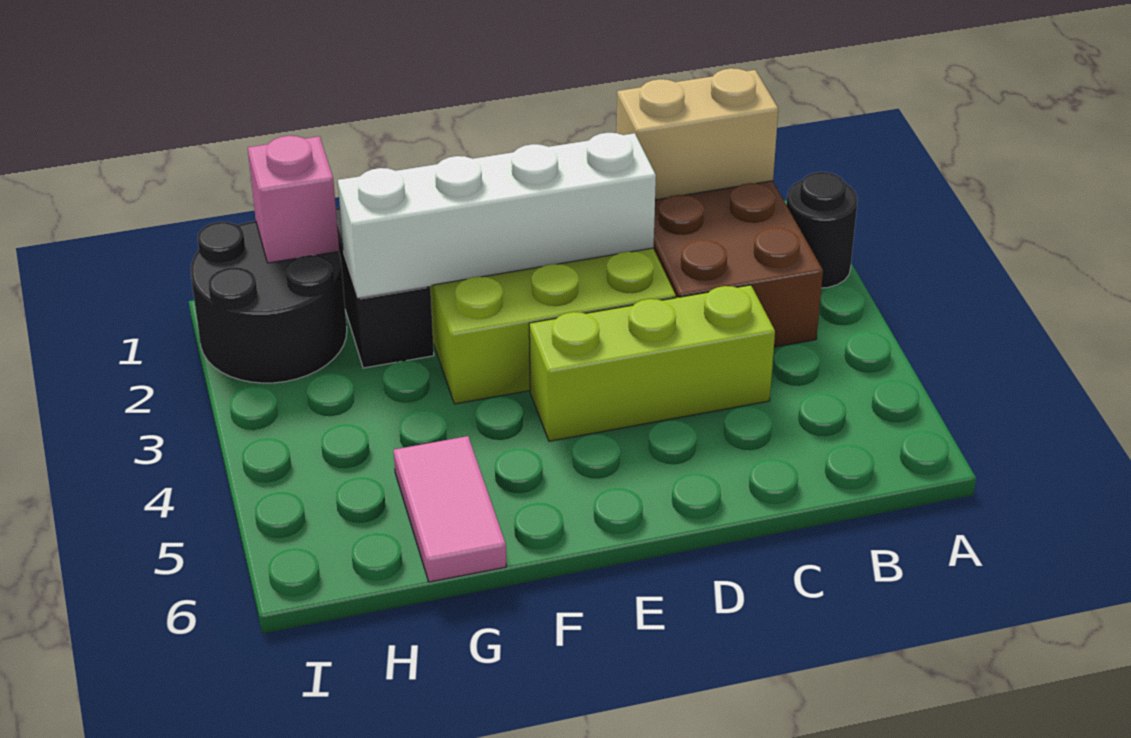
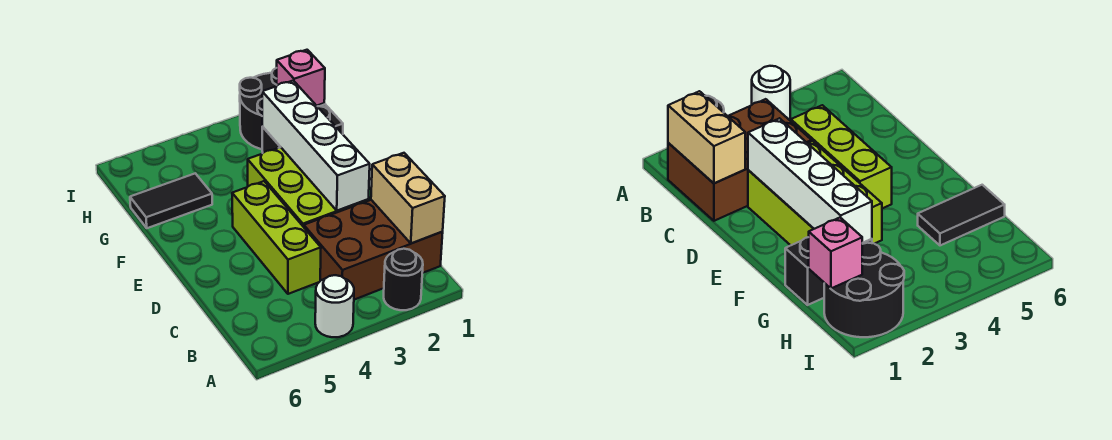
none -> white 1x1 round brick [315,275,354,337]
pink 1x2 tile [394,436,506,582] -> black 1x2 tile [130,173,212,228]

